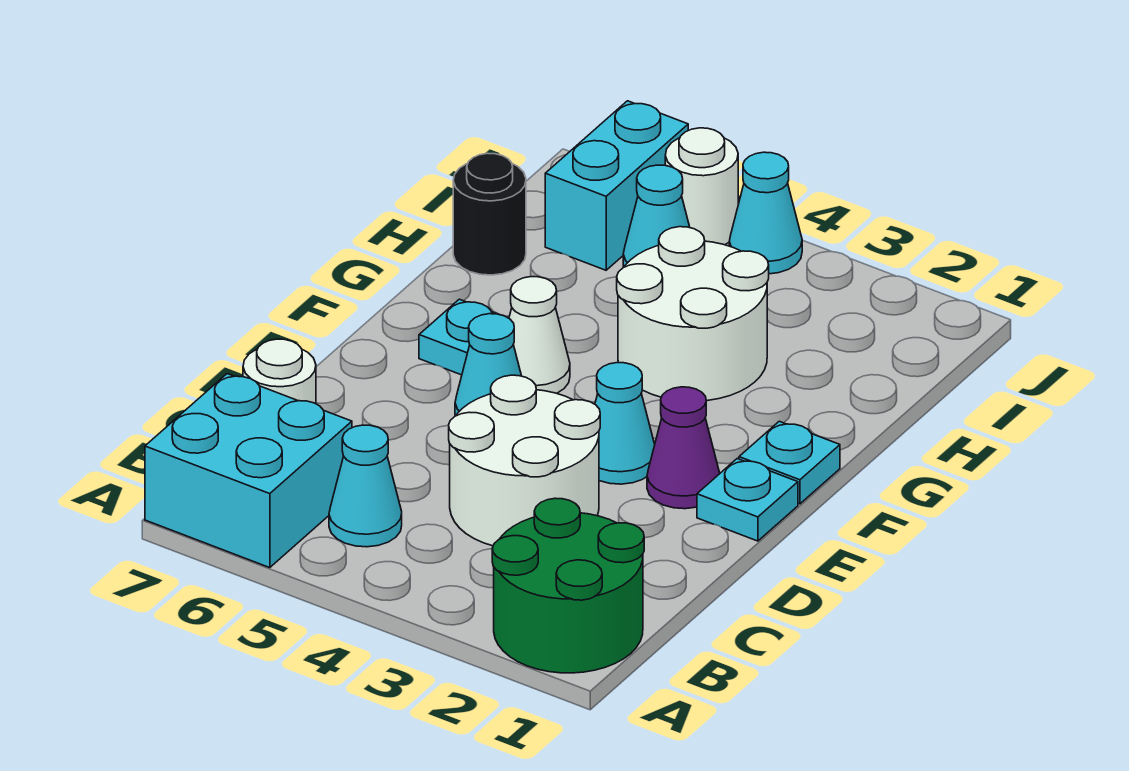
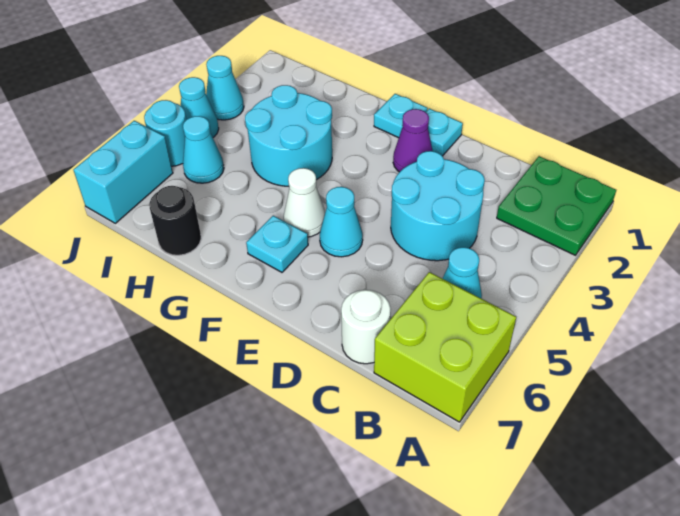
green 2x2 round brick [492,498,644,673] -> green 2x2 plate [497,156,616,255]
cyan 2x2 brick [145,374,352,568] -> lime 2x2 brick [374,272,516,422]
white 2x2 round brick [449,375,600,546] -> cyan 2x2 round brick [391,151,485,261]
cyan 1x1 cone [595,363,655,484] -> cyan 1x1 cone moved to [206,56,244,120]
white 2x2 round brick [617,227,769,401] -> cyan 2x2 round brick [245,85,332,186]
cyan 1x2 brick [545,101,688,270] -> cyan 1x2 brick turned to [74,121,173,223]
white 1x1 round brick [665,128,738,245] -> cyan 1x1 round brick [144,100,186,166]

